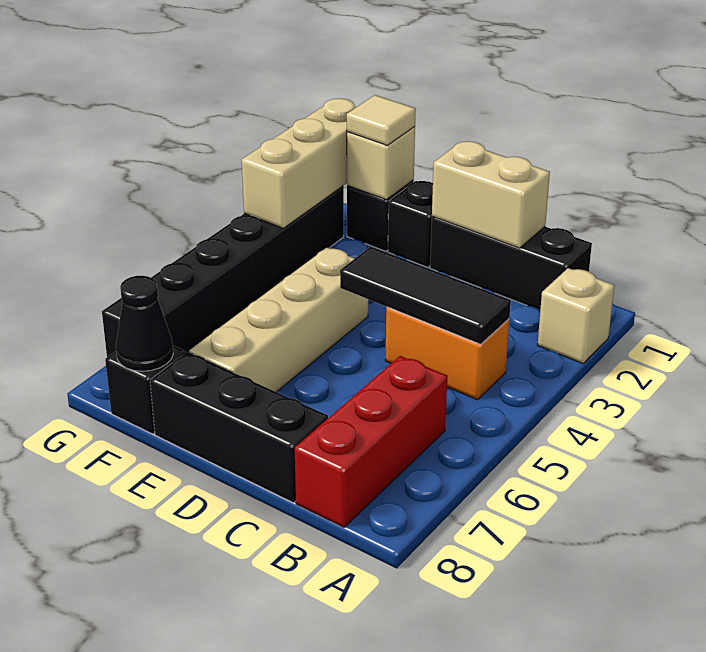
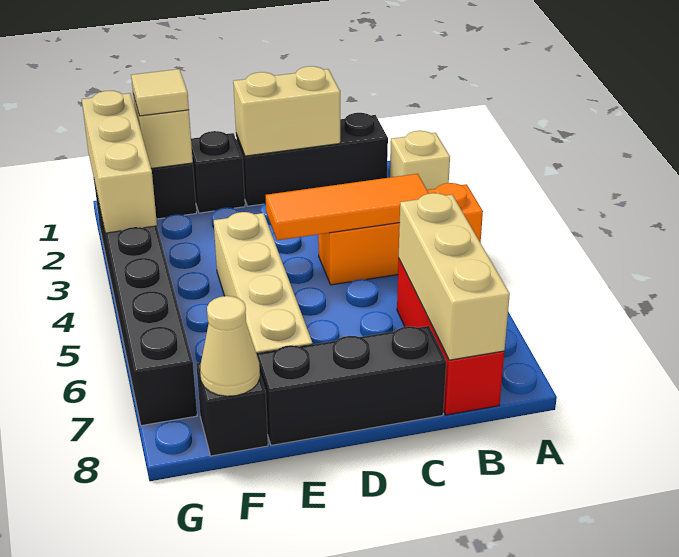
orange 1x2 brick [385,307,509,400] -> orange 1x3 brick [318,183,483,285]
black 1x3 tile [340,247,511,344] -> orange 1x3 tile [266,174,429,240]
none -> tan 1x3 brick [399,193,510,360]
black 1x1 cone [116,276,173,371] -> tan 1x1 cone [200,296,260,396]

